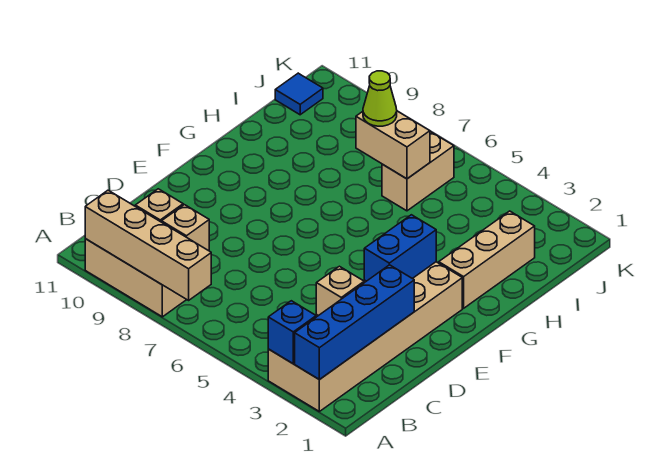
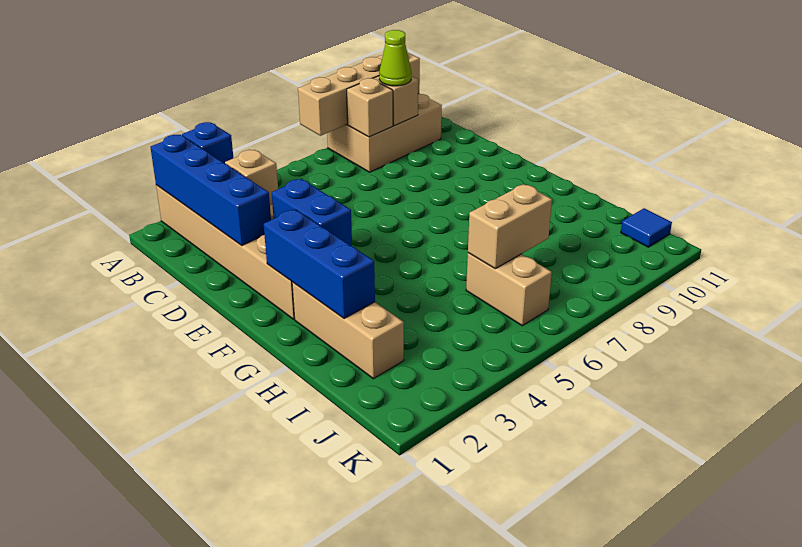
none -> blue 1x3 brick [264,209,375,319]
lime 1x1 cone [363,71,397,126] -> lime 1x1 cone moved to [379,30,411,86]

